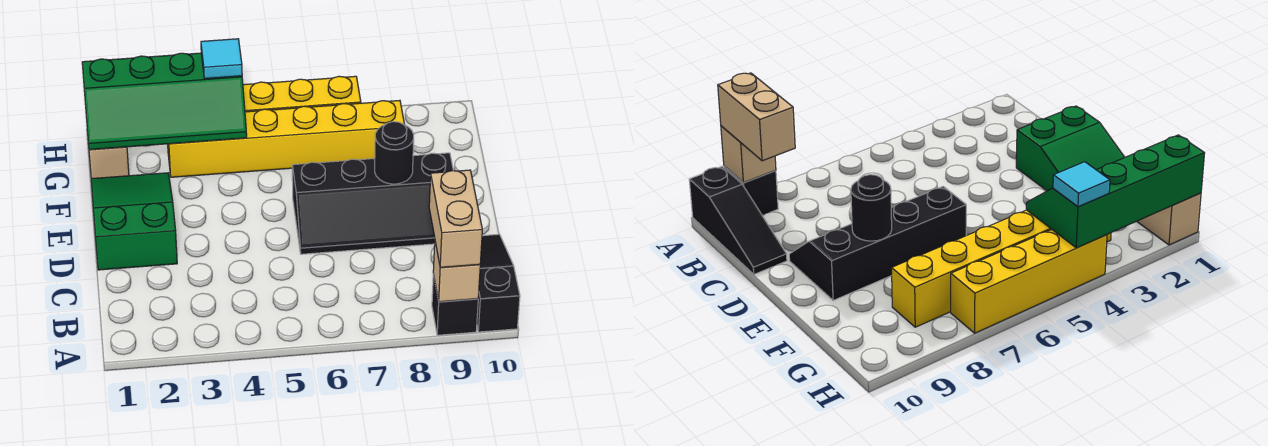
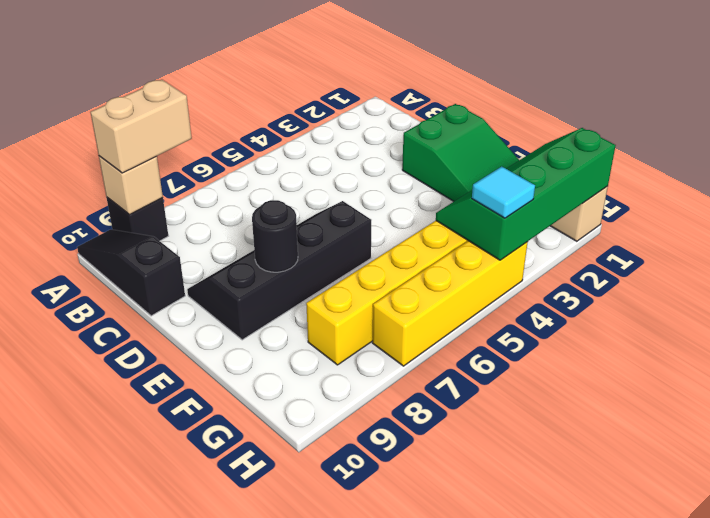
tan 1x2 brick [429,170,482,267] -> tan 1x2 brick turned to [90,80,192,173]
black 1x3 slope [477,234,520,332] -> black 1x3 slope turned to [77,229,185,316]

